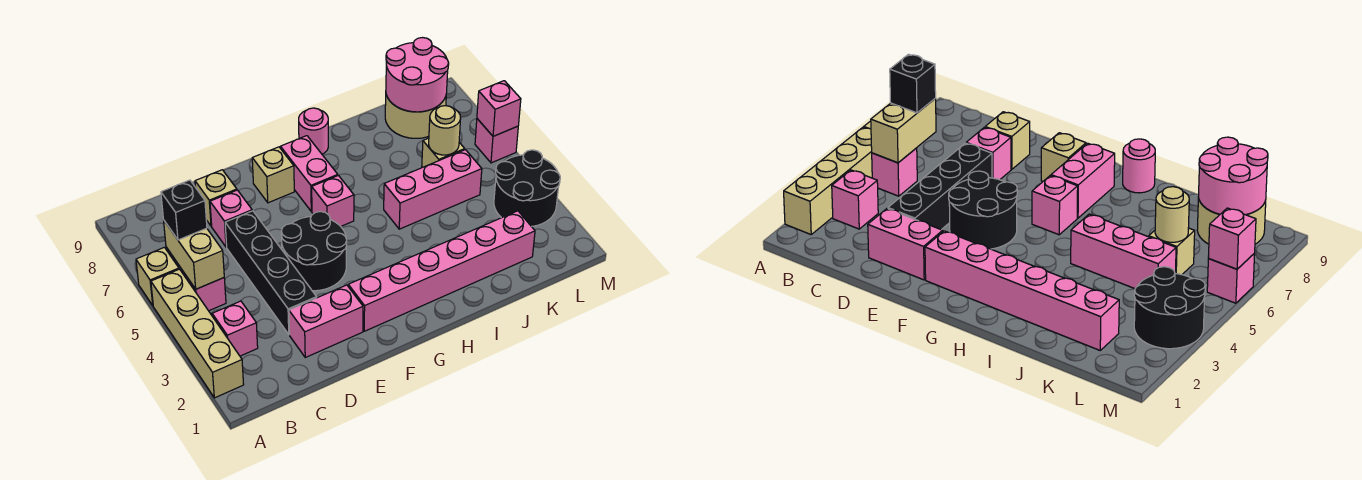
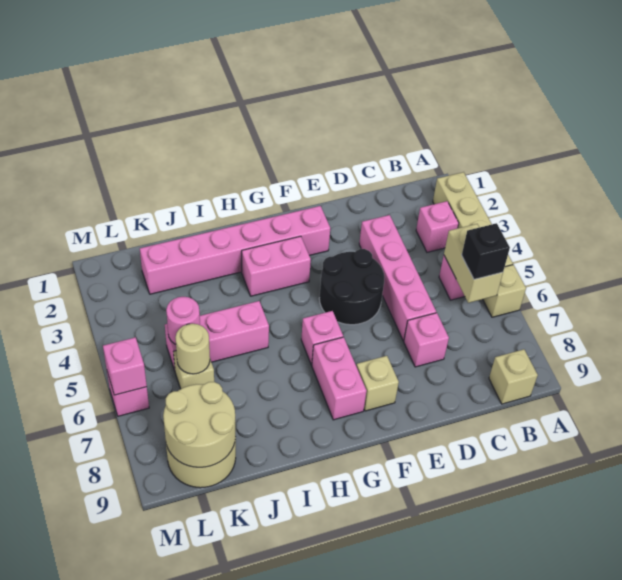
pink 1x2 brick [289,285,363,357] -> pink 1x2 brick moved to [242,236,311,296]
black 1x4 brick [225,211,317,335] -> pink 1x4 brick [359,215,436,341]
tan 1x1 brick [195,170,237,226] -> tan 1x1 brick moved to [489,349,538,404]
pink 1x1 round brick [299,108,328,154] -> pink 1x1 round brick moved to [166,297,200,344]
pink 2x2 round brick [386,38,449,112] -> tan 2x2 round brick [163,382,236,467]
black 2x2 round brick [494,150,560,226] -> none

